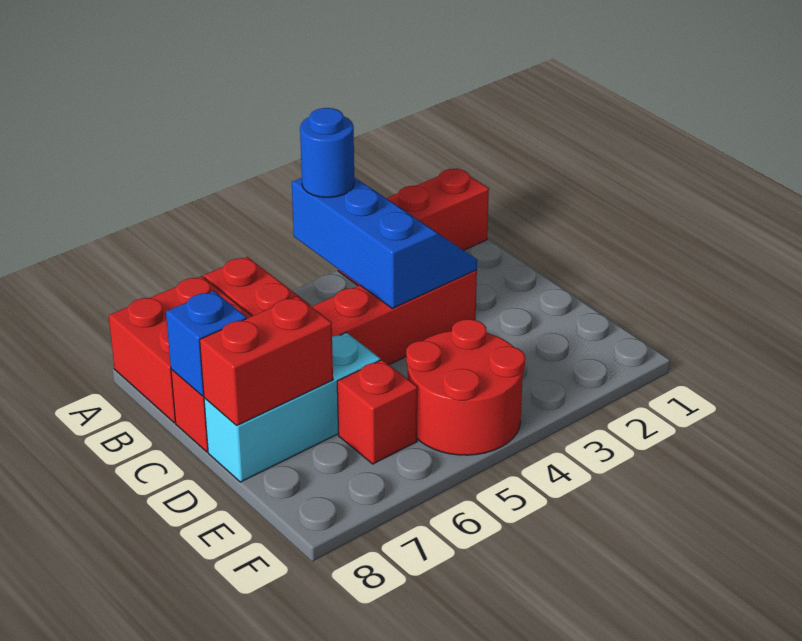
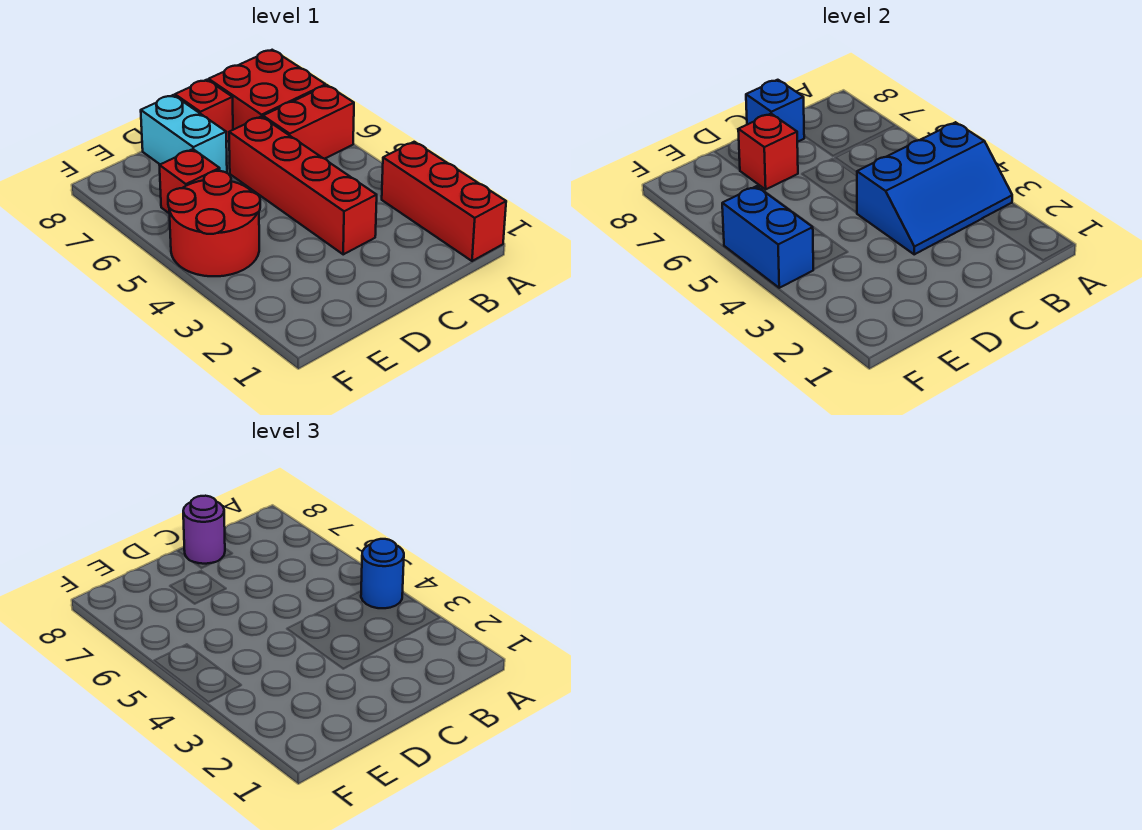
none -> purple 1x1 round brick [183,496,225,564]
cyan 1x3 brick [204,333,380,482] -> cyan 1x2 brick [141,95,227,173]
red 1x2 brick [200,296,333,425] -> red 1x1 brick [738,114,798,189]
none -> blue 1x2 brick [722,186,814,288]

